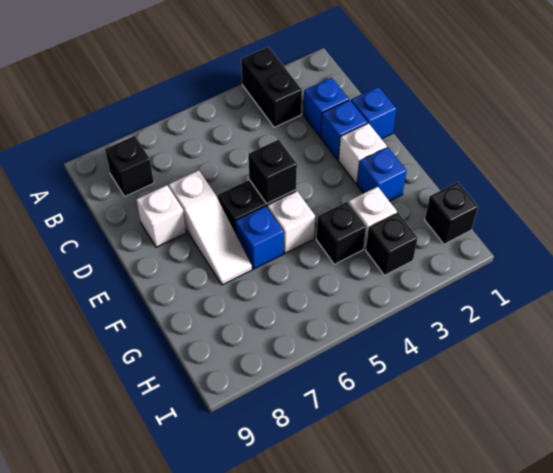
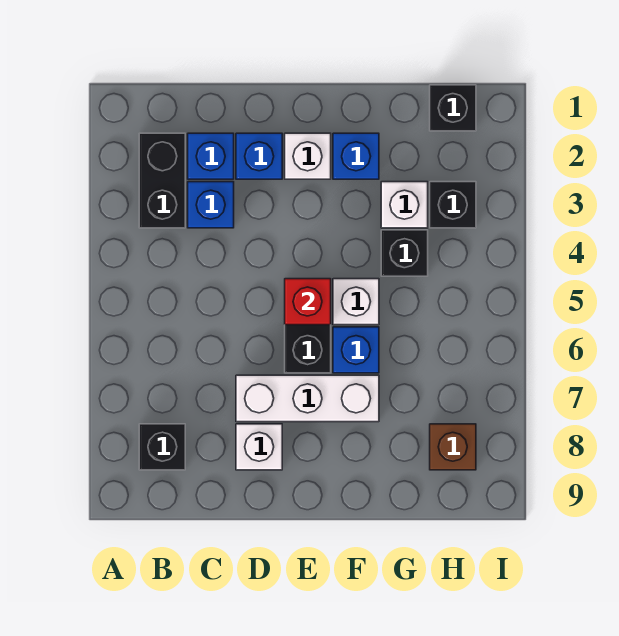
black 1x2 brick [241,47,302,127] -> black 1x2 brick turned to [139,133,185,228]
blue 1x1 brick [351,87,396,139] -> blue 1x1 brick moved to [188,182,234,228]
white 1x3 slope [169,170,252,285] -> white 1x3 brick [236,375,379,422]
black 1x1 brick [248,139,297,204] -> red 1x1 brick [285,279,331,325]
none -> brown 1x1 brick [430,424,476,470]

